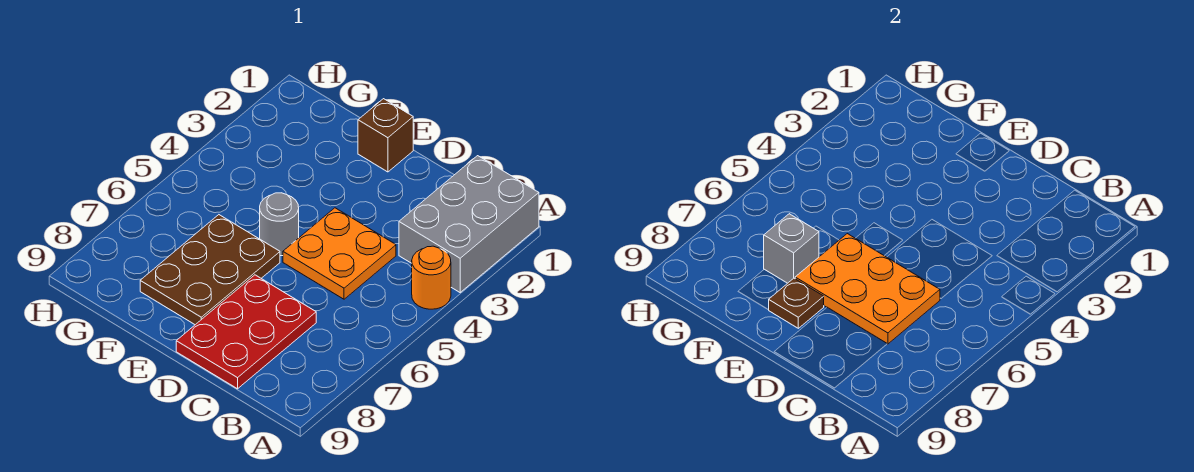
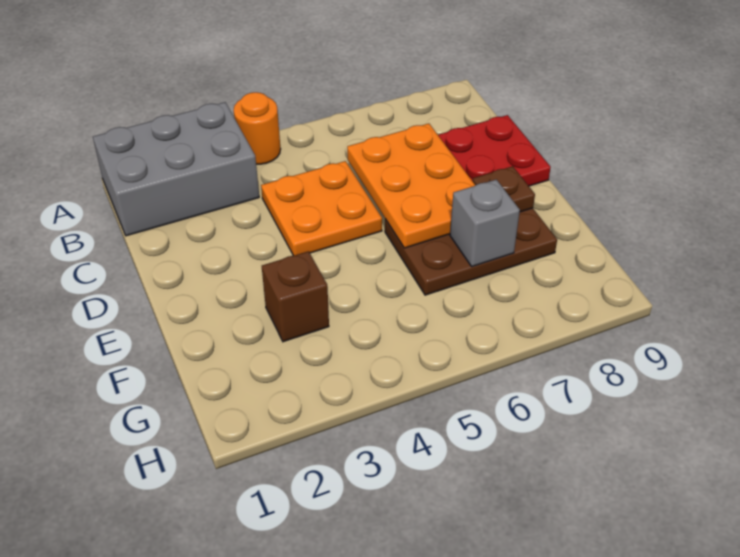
brown 1x1 brick [358,99,413,172] -> brown 1x1 brick moved to [262,251,329,342]
grey 1x1 round brick [260,193,299,256] -> none

